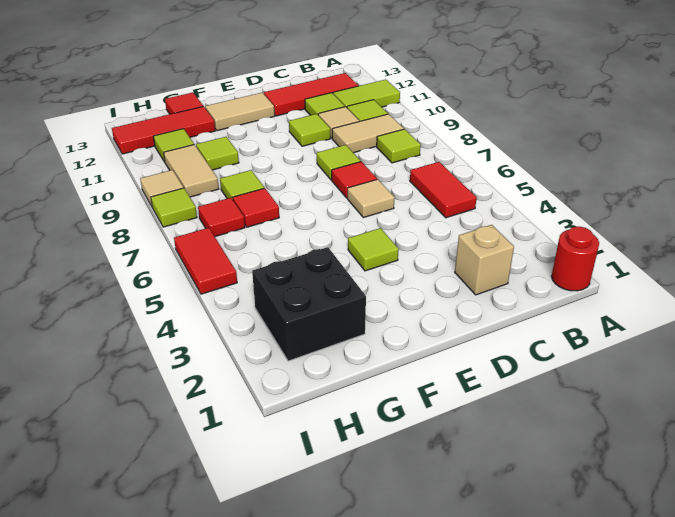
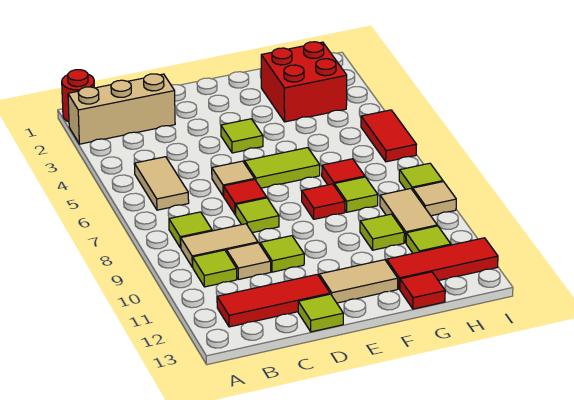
lime 1x2 tile [333,80,400,108] -> lime 1x2 tile moved to [244,148,320,188]
red 1x2 tile [410,162,477,218] -> tan 1x2 tile [134,157,189,210]
tan 1x1 brick [455,225,514,295] -> tan 1x3 brick [68,74,175,144]
lime 1x1 tile [305,93,345,115] -> lime 1x1 tile moved to [298,294,343,332]
black 2x2 brick [252,247,366,361] -> red 2x2 brick [261,42,347,122]
red 1x1 tile [198,198,245,237] -> red 1x1 tile moved to [302,184,345,219]

